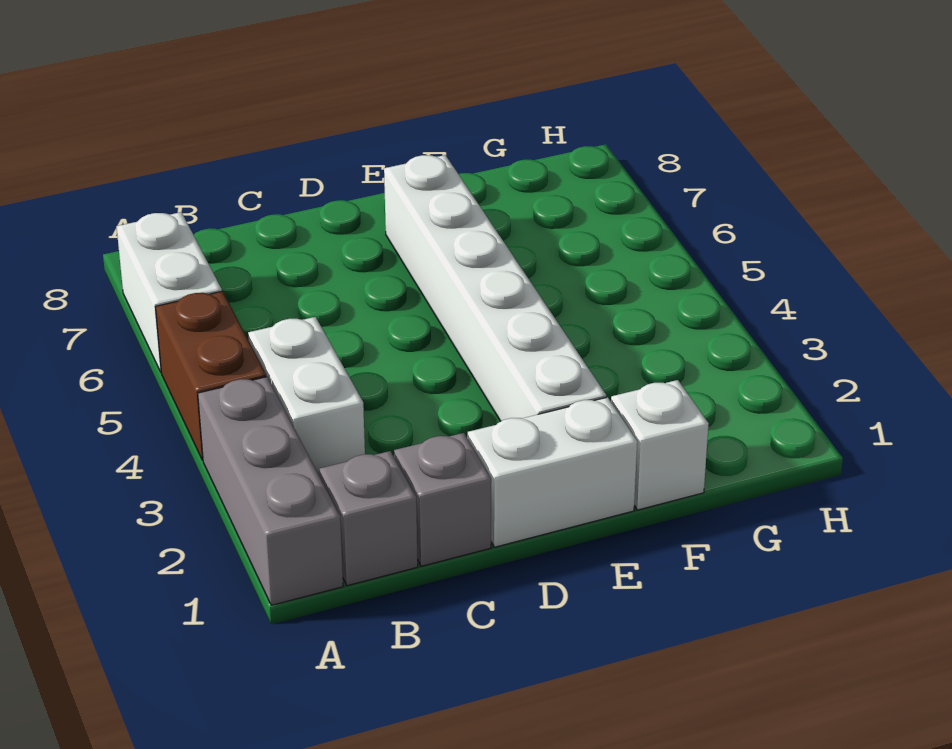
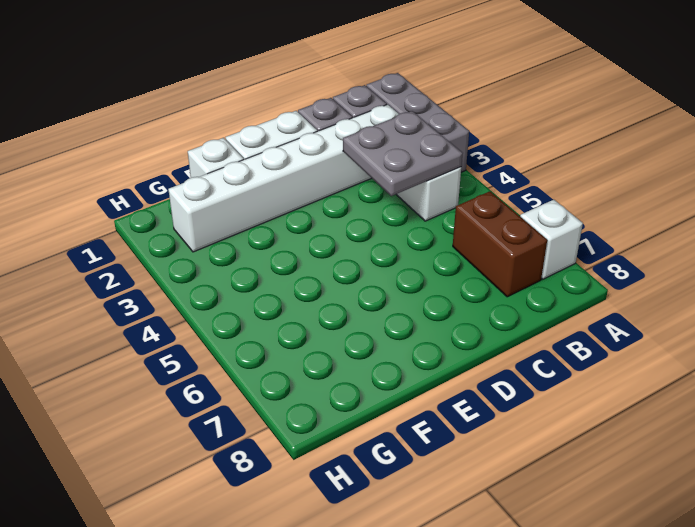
brown 1x2 brick [156,291,266,460] -> brown 1x2 brick moved to [453,191,547,297]
white 1x2 brick [116,212,222,372] -> white 1x1 brick [520,200,583,279]
none -> grey 2x2 plate [343,111,463,196]
white 1x6 brick [384,155,606,421] -> white 1x6 brick turned to [168,104,398,252]

